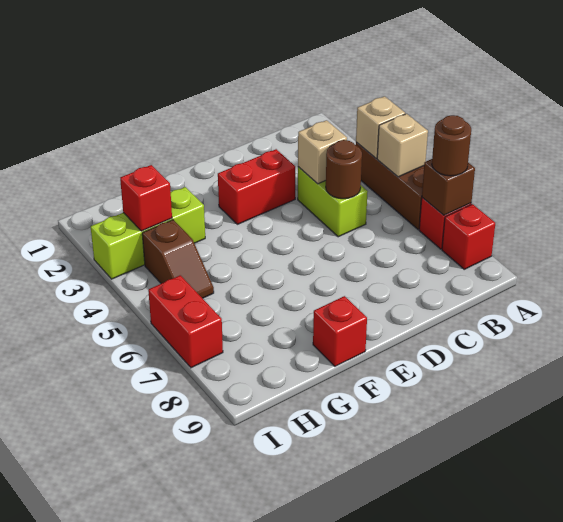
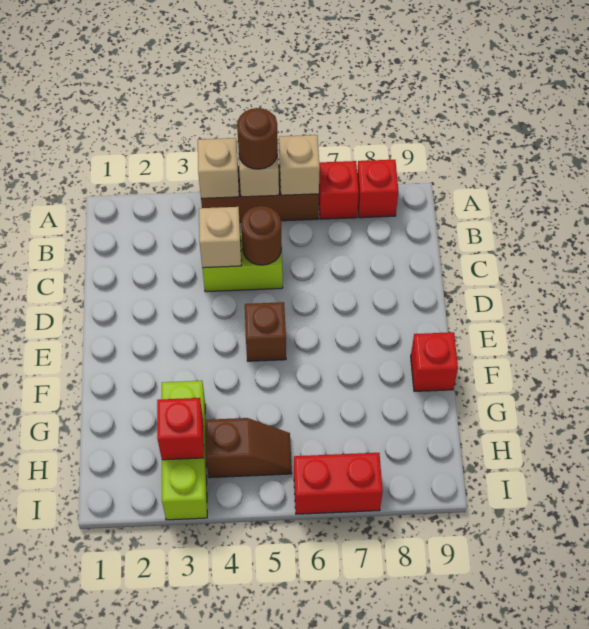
none -> tan 1x1 brick [279,135,320,195]
brown 1x1 brick [422,159,475,215] -> brown 1x1 brick moved to [245,302,286,361]
brown 1x1 round brick [432,115,471,176] -> brown 1x1 round brick moved to [237,108,278,169]
red 1x2 brick [218,149,295,224] -> none

